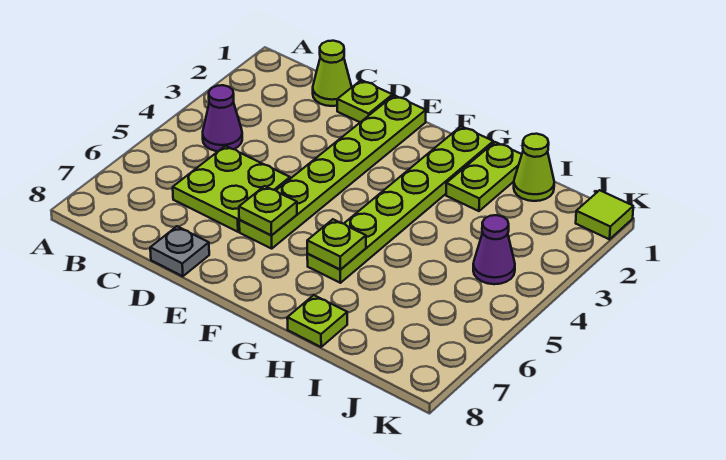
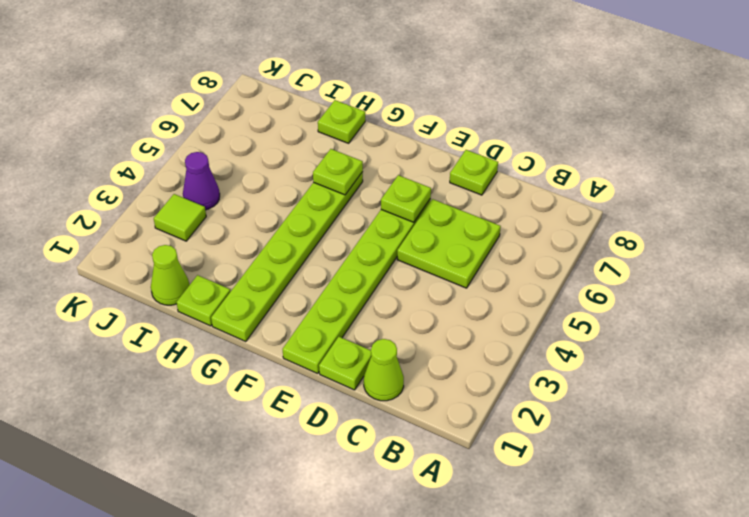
purple 1x1 cone [203,85,242,151] -> none
grey 1x1 plate [150,226,209,276] -> lime 1x1 plate [450,150,498,195]
lime 1x2 plate [446,142,522,211] -> lime 1x1 plate [177,275,230,326]
lime 1x1 tile [576,190,633,239] -> lime 1x1 tile moved to [154,194,206,241]

